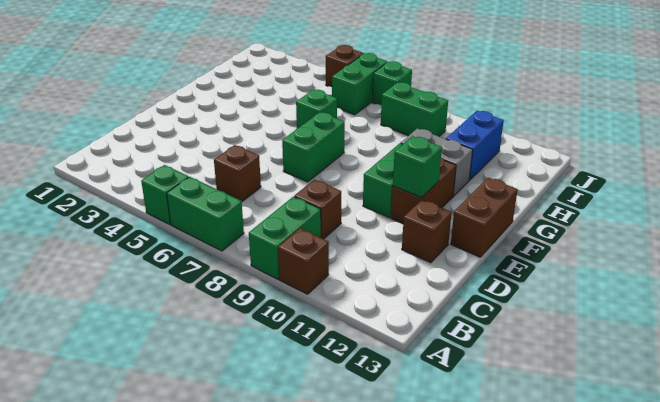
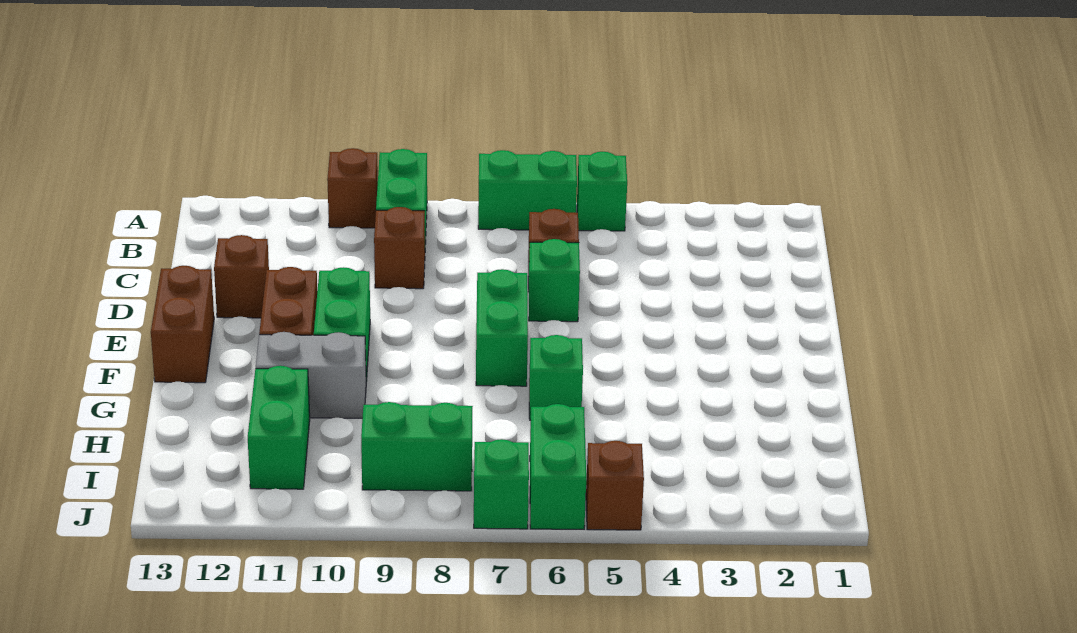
green 1x1 brick [393,136,442,197] -> green 1x1 brick moved to [528,239,580,322]
blue 1x2 brick [446,111,504,180] -> green 1x2 brick [248,366,310,489]

